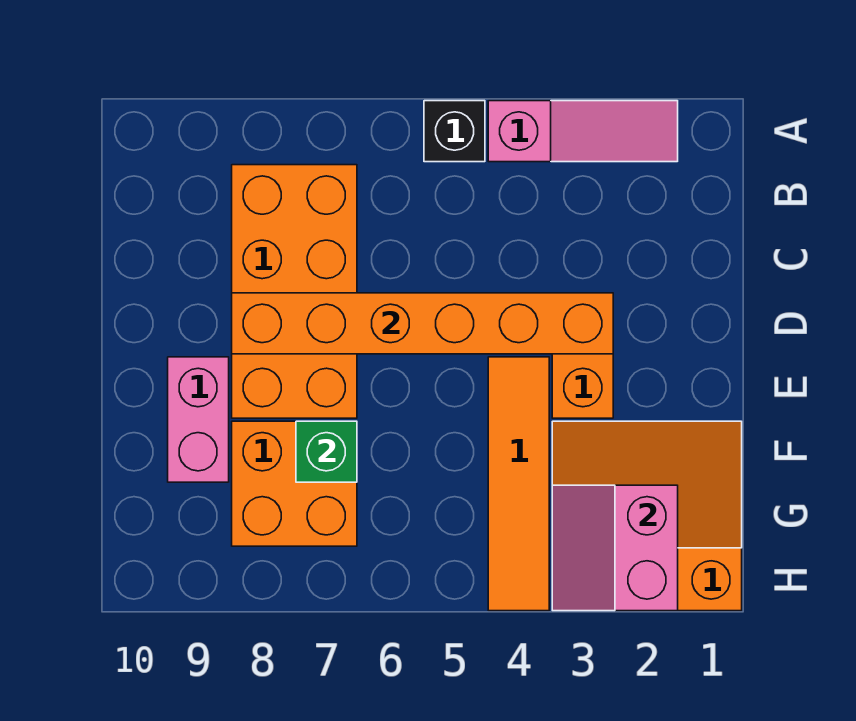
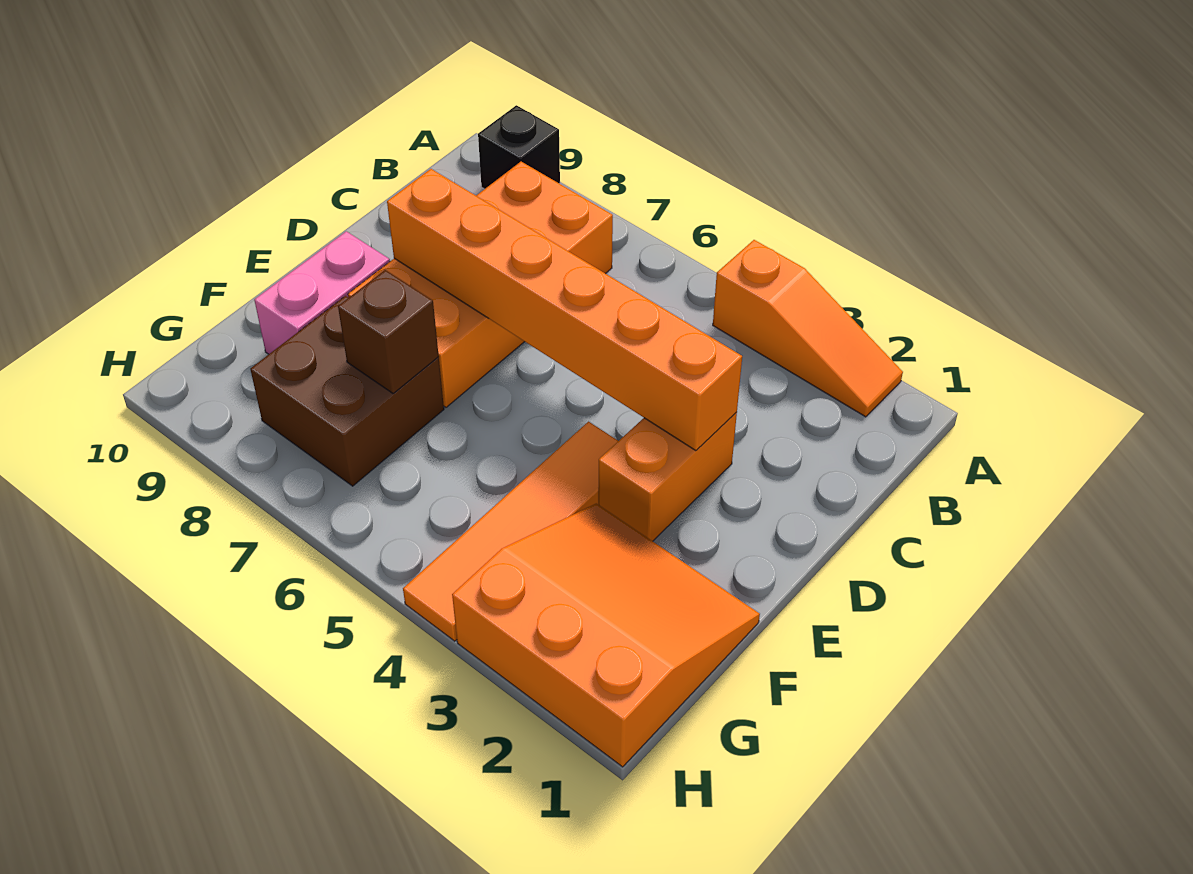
pink 1x3 slope [488,101,678,162] -> orange 1x3 slope [713,240,903,417]
black 1x1 brick [424,101,485,162] -> black 1x1 brick moved to [478,105,560,189]
orange 2x2 brick [232,421,357,546] -> brown 2x2 brick [250,296,444,486]
green 1x1 brick [296,421,357,482] -> brown 1x1 brick [338,270,439,393]
pink 2x2 slope [552,485,678,611] -> none

